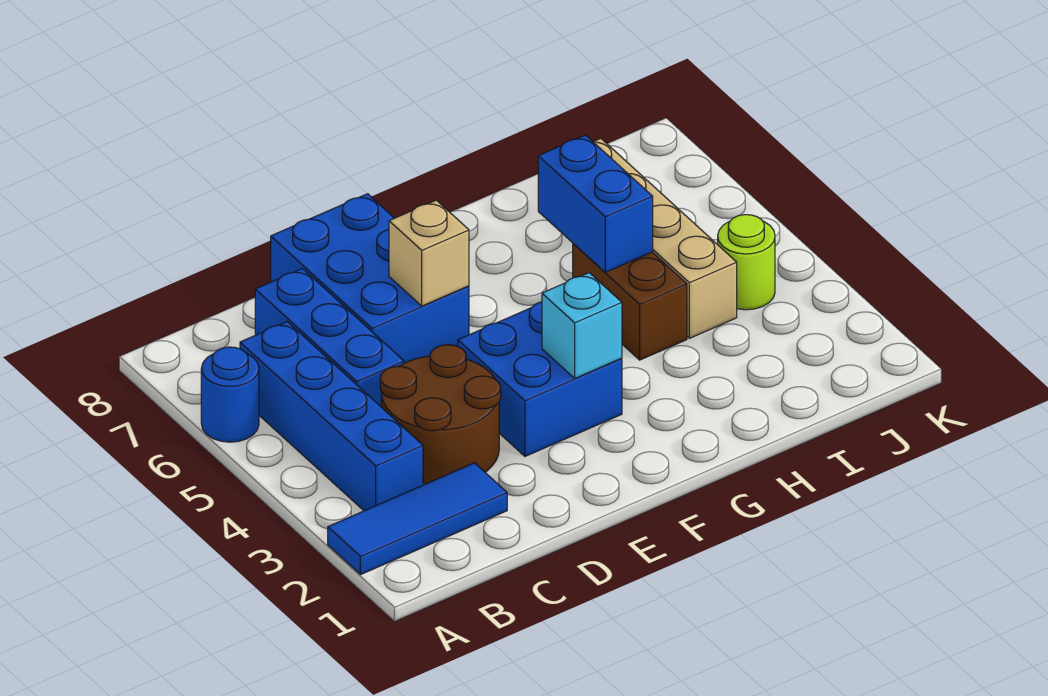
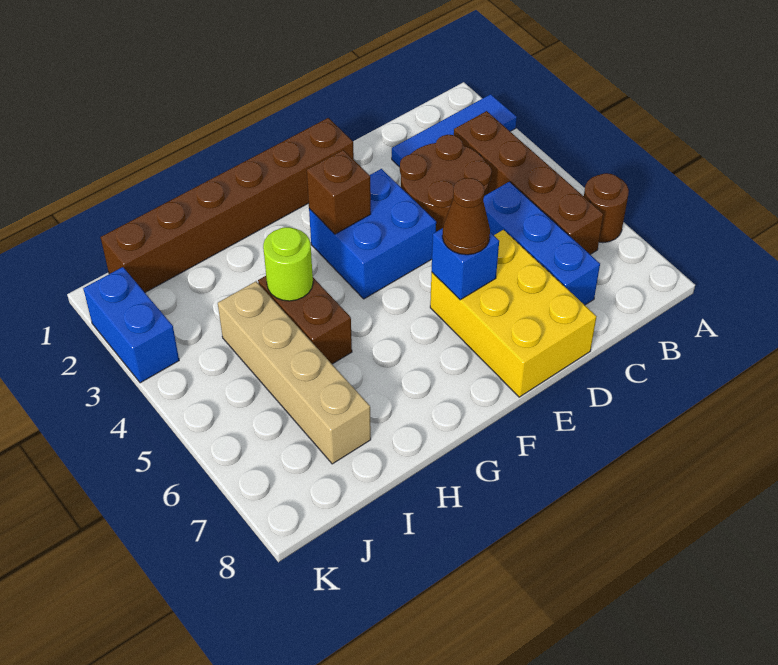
blue 1x1 round brick [201,347,259,442] -> brown 1x1 round brick [584,173,629,243]
blue 1x4 brick [240,322,423,511] -> brown 1x4 brick [454,111,604,254]
blue 2x3 brick [271,194,469,363] -> yellow 2x3 brick [430,230,597,397]
none -> brown 1x6 brick [101,118,354,292]
tan 1x1 brick [389,200,469,306] -> blue 1x1 brick [432,228,499,300]
none -> brown 1x1 cone [442,178,490,255]
cyan 1x1 brick [542,273,622,378] -> brown 1x1 brick [307,150,371,234]
blue 1x2 brick [538,135,653,272] -> blue 1x2 brick moved to [83,267,179,383]
lime 1x1 round brick [718,215,775,310] -> lime 1x1 round brick moved to [263,227,313,301]

